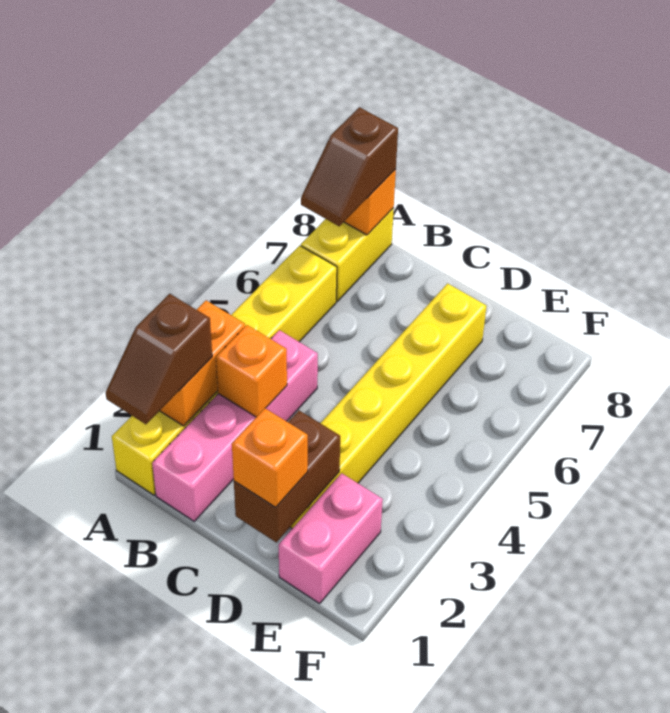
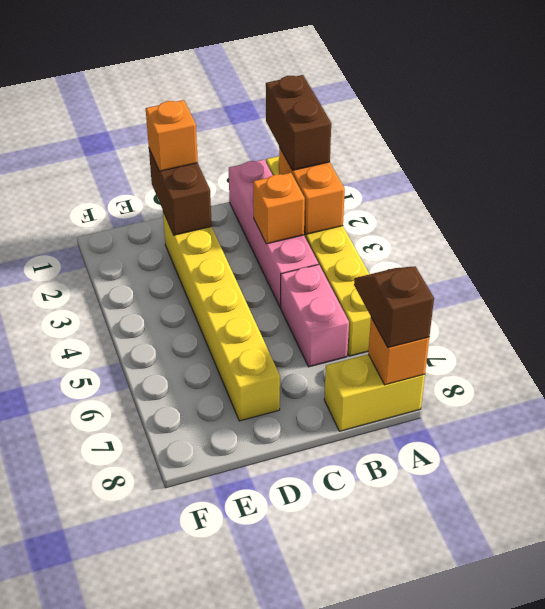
brown 1x2 slope [106,294,212,424] -> brown 1x2 brick [266,75,331,170]
yellow 1x2 brick [301,208,394,301] -> yellow 1x2 brick turned to [324,354,425,431]
pink 1x2 brick [279,473,383,603] -> pink 1x2 brick moved to [281,264,349,367]

